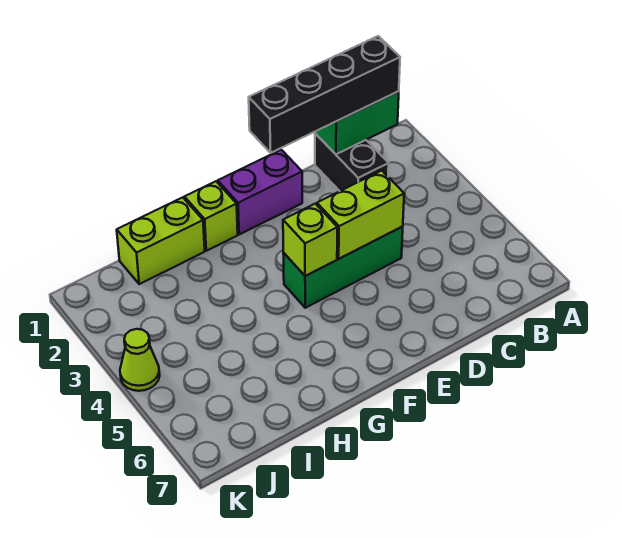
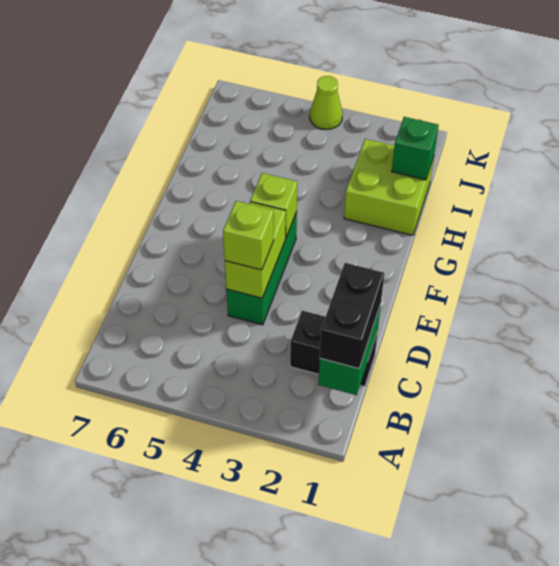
black 1x4 brick [249,36,400,153] -> black 1x2 brick [320,263,384,369]
purple 1x2 brick [218,150,302,234] -> none
lime 1x1 brick [185,181,238,251] -> lime 1x1 brick moved to [223,201,274,270]
lime 1x2 brick [117,197,205,284] -> lime 2x2 brick [344,139,434,235]
none -> green 1x1 brick [392,117,439,180]

